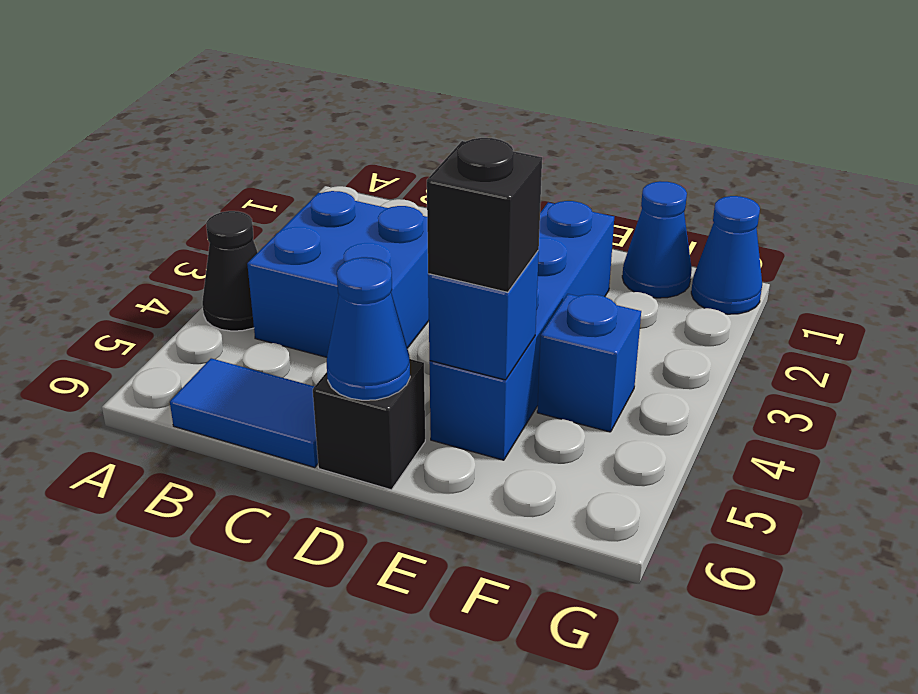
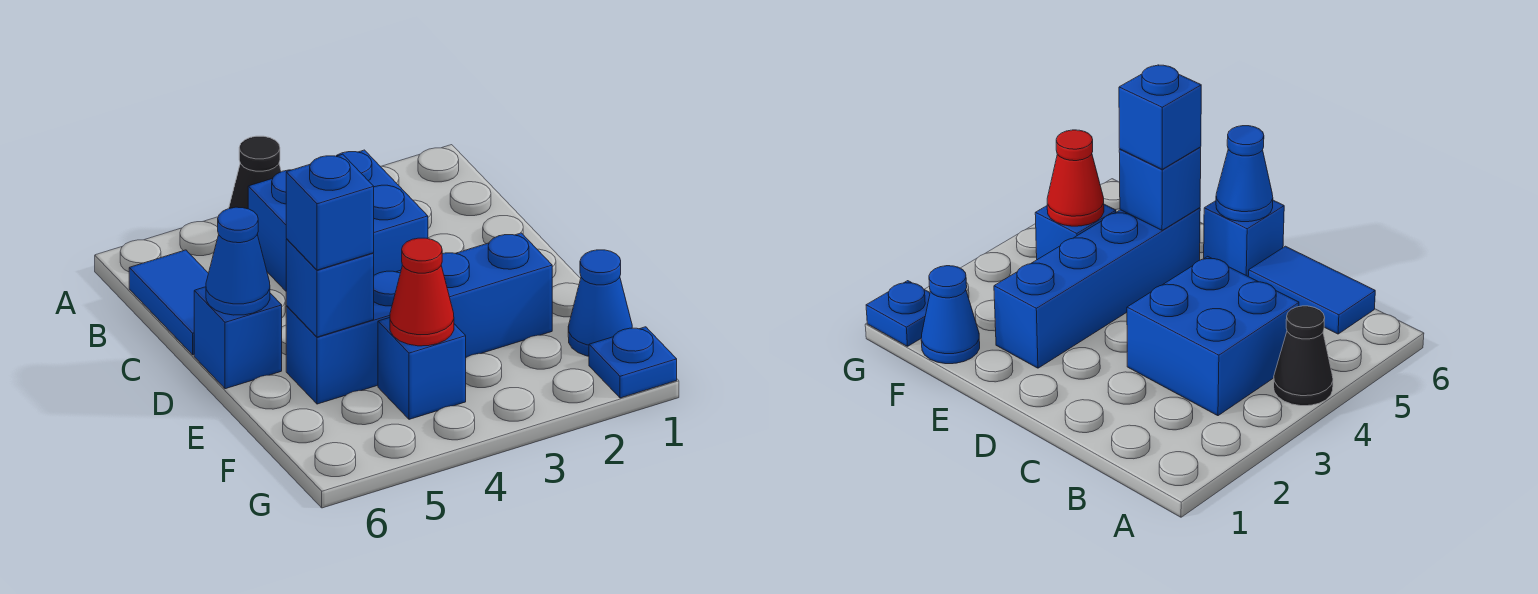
black 1x1 brick [313,359,425,490] -> blue 1x1 brick [194,287,282,389]
black 1x1 brick [427,138,542,292] -> blue 1x1 brick [286,154,374,270]
none -> red 1x1 cone [390,238,454,346]
blue 1x1 cone [691,196,762,314] -> blue 1x1 plate [589,327,677,398]

